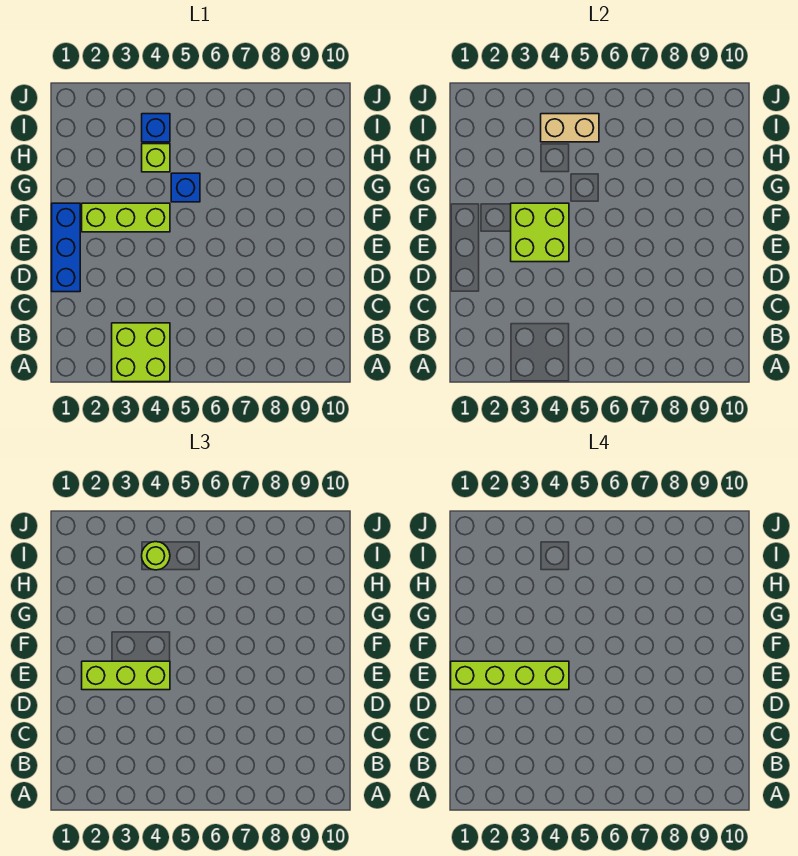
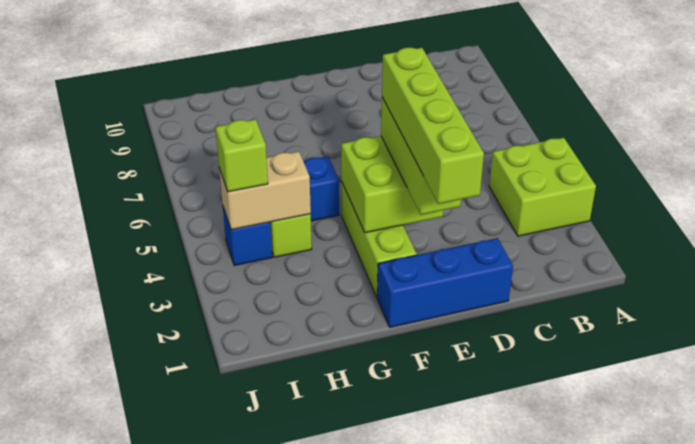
tan 1x2 brick [541,114,599,142] -> tan 1x2 brick turned to [219,151,311,230]
lime 1x1 round brick [142,542,170,570] -> lime 1x1 brick [215,119,268,192]

